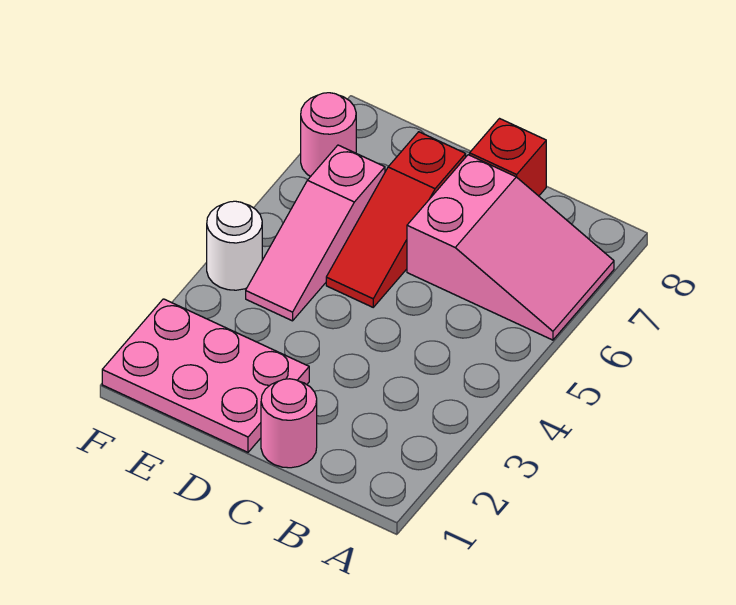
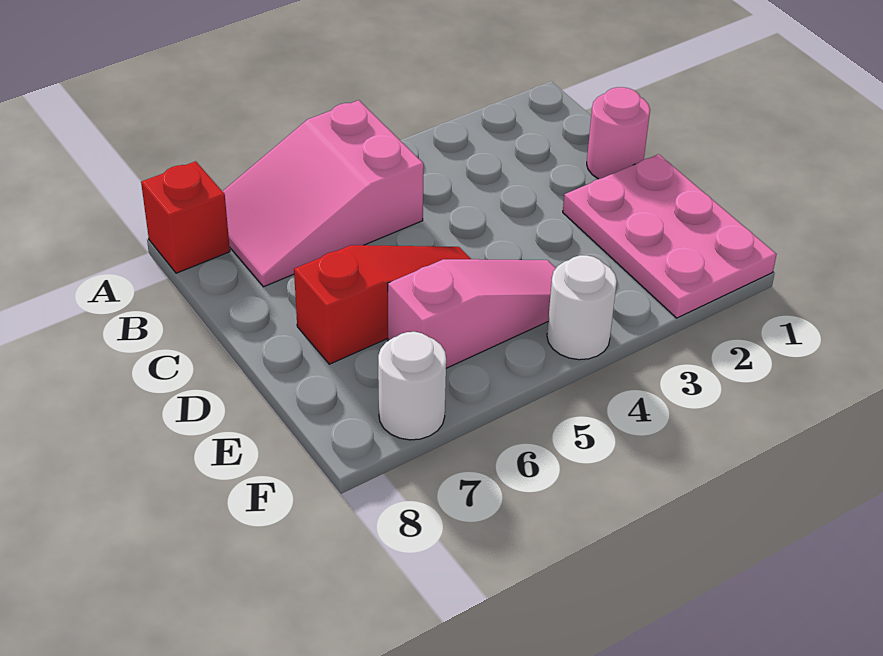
pink 2x3 slope [407,155,614,340] -> pink 2x3 slope turned to [222,100,424,287]
red 1x1 brick [470,119,546,196] -> red 1x1 brick moved to [141,161,230,273]
pink 1x1 round brick [301,93,356,177] -> white 1x1 round brick [378,332,446,440]

